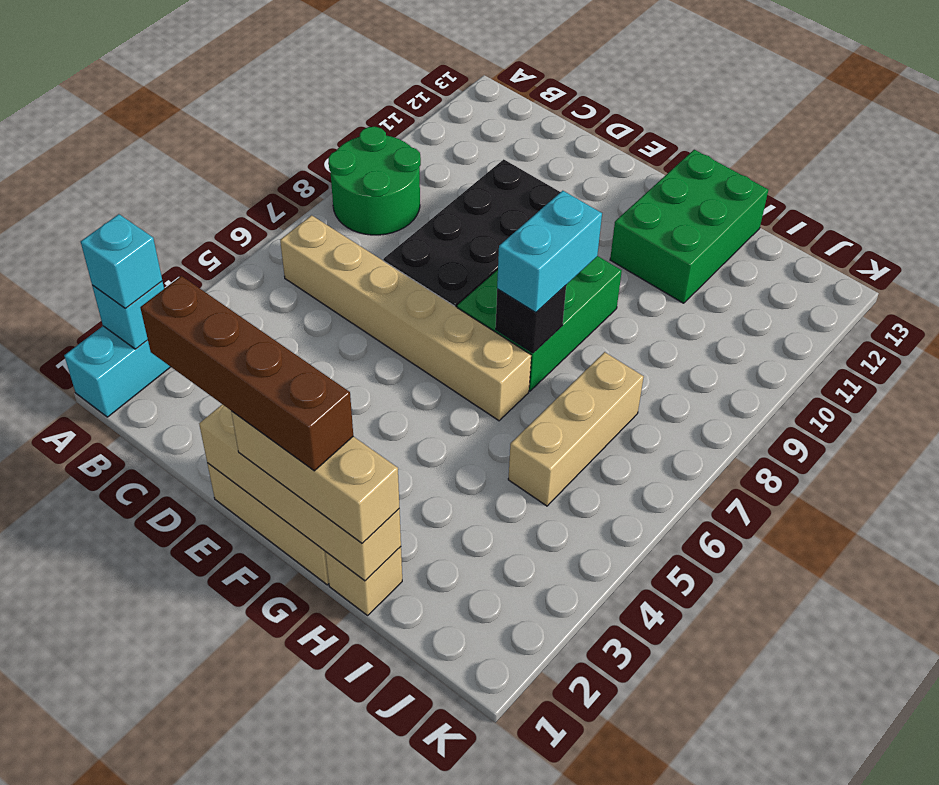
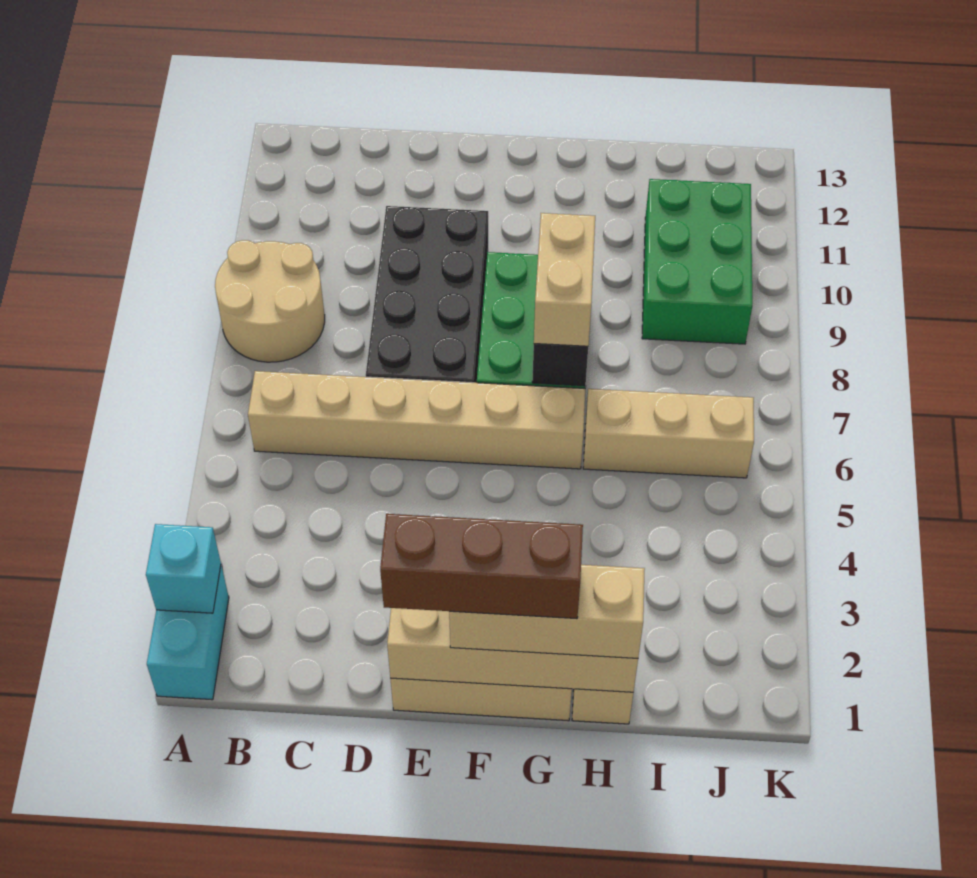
cyan 1x1 brick [81,214,162,308] -> none
green 2x2 round brick [328,127,421,235] -> tan 2x2 round brick [215,240,325,362]
brown 1x4 brick [140,276,353,471] -> brown 1x3 brick [380,514,583,619]
cyan 1x2 brick [497,191,602,313] -> tan 1x2 brick [534,213,595,346]
green 2x3 brick [610,150,768,303] -> green 2x3 brick moved to [642,179,752,344]
tan 1x3 brick [508,352,644,506] -> tan 1x3 brick turned to [583,389,754,478]

